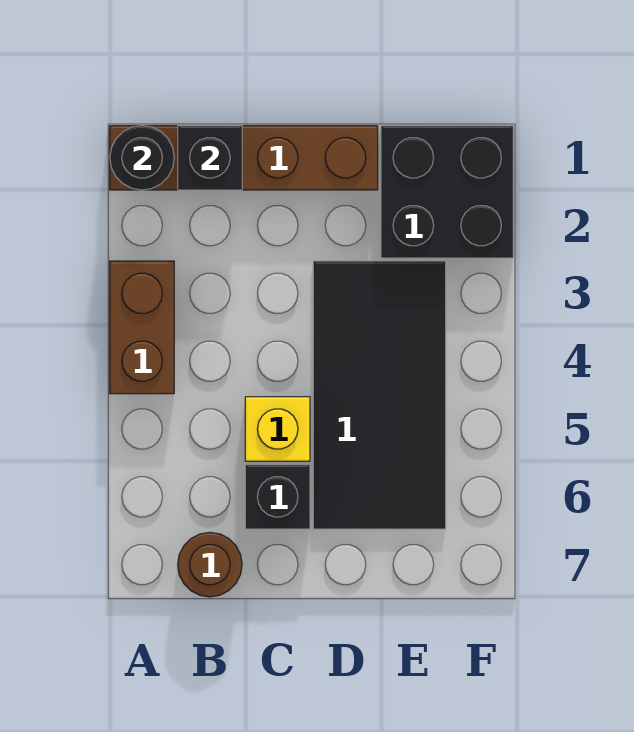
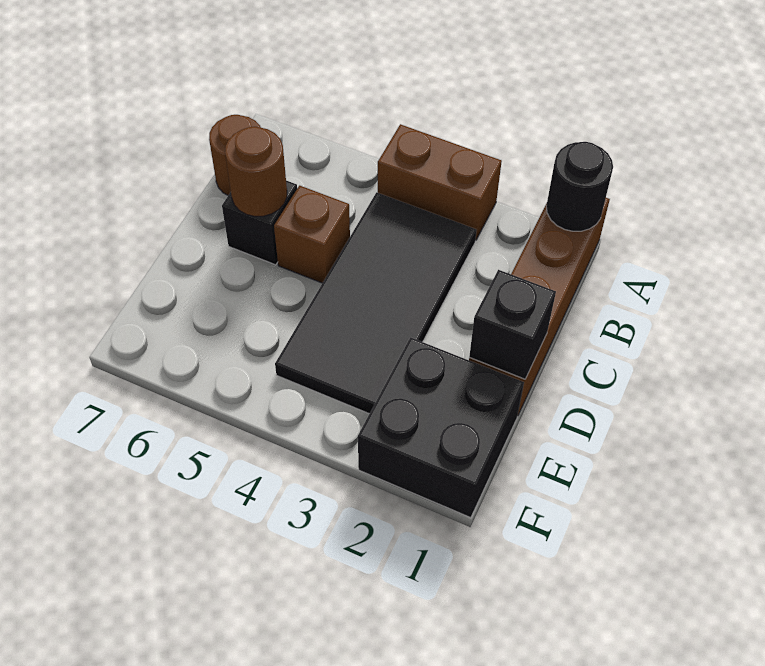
black 1x1 brick [178,126,242,190] -> black 1x1 brick moved to [469,270,556,379]
yellow 1x1 brick [245,397,310,461] -> brown 1x1 brick [274,186,350,283]
none -> brown 1x1 round brick [225,127,287,216]
black 2x4 tile [313,261,446,529] -> black 2x4 tile turned to [275,192,476,414]

